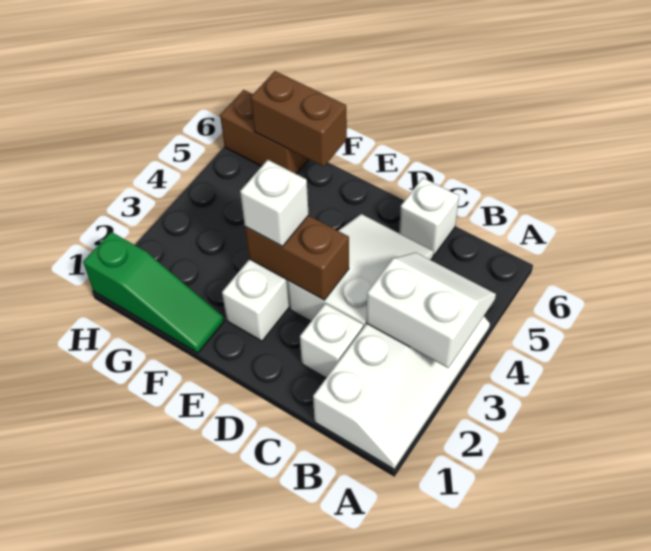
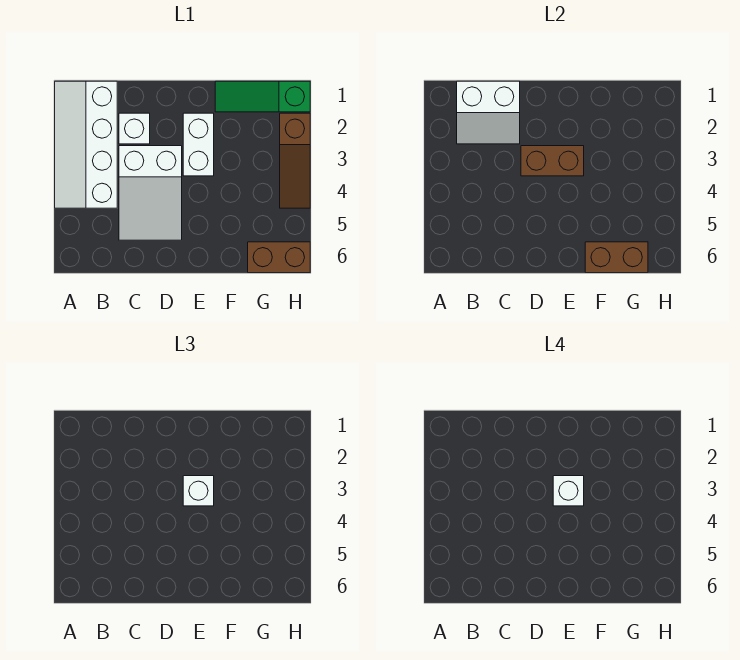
white 2x2 slope [367,252,496,368] -> white 2x2 slope moved to [457,81,520,144]
white 1x1 brick [399,178,459,255] -> white 1x1 brick moved to [553,476,584,506]
none -> brown 1x3 slope [280,113,310,208]

